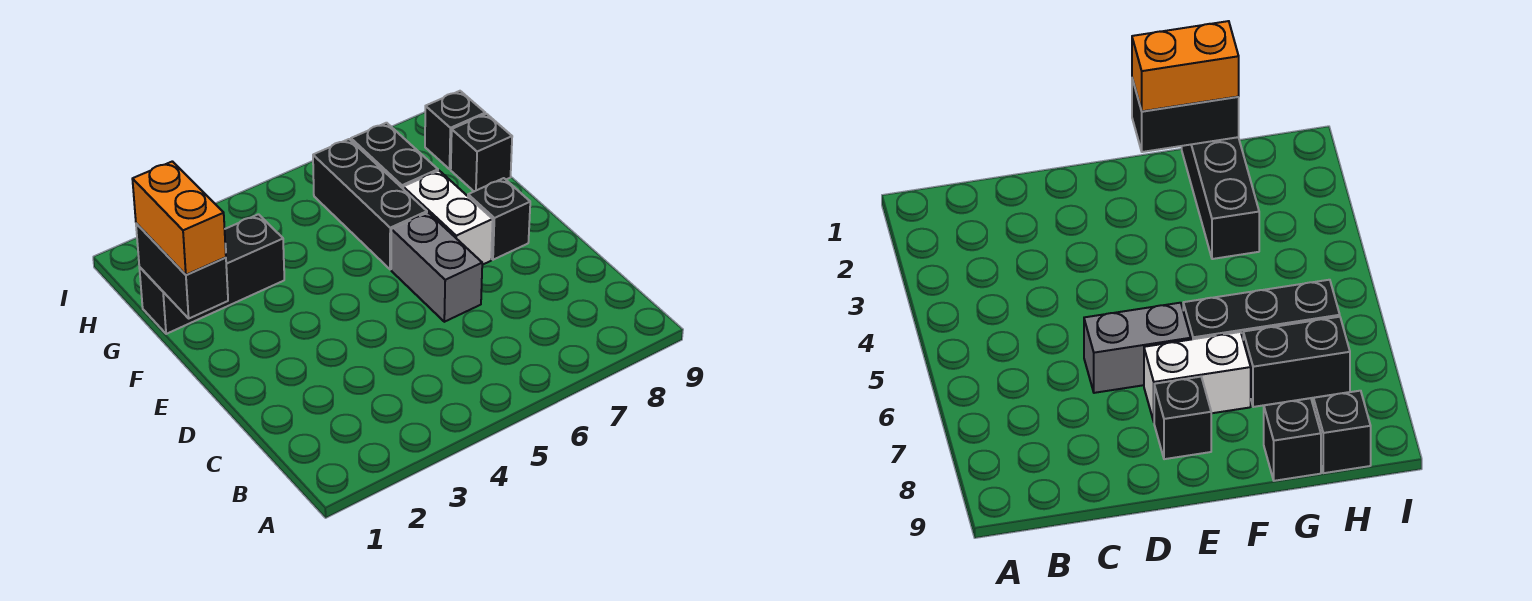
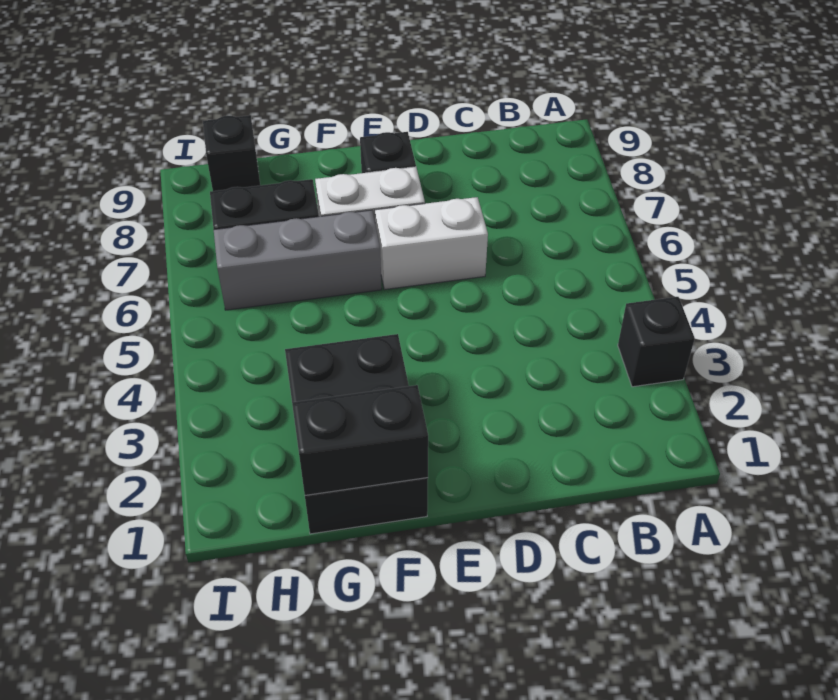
grey 1x2 brick [391,213,482,322] -> white 1x2 brick [375,197,488,290]
orange 1x2 brick [132,161,226,275] -> none
black 1x3 brick [313,139,427,269] -> grey 1x3 brick [214,210,382,310]
black 1x3 brick [139,214,284,334] -> black 2x3 brick [285,334,428,534]
black 1x1 brick [451,114,512,191] -> black 1x1 brick moved to [618,297,695,387]

